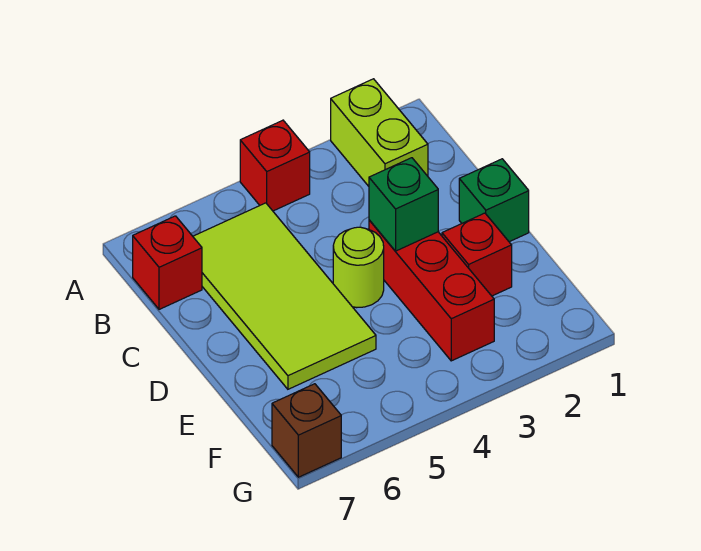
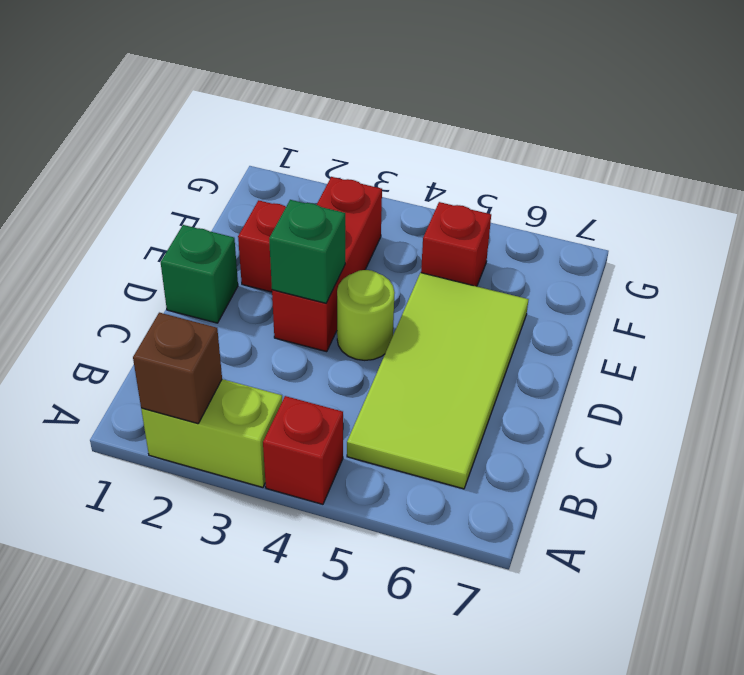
lime 1x2 brick [331,79,428,186] -> lime 1x2 brick turned to [141,379,282,487]
red 1x1 brick [133,216,202,309] -> red 1x1 brick moved to [421,202,491,286]
brown 1x1 brick [272,384,341,477] -> brown 1x1 brick moved to [133,313,222,424]

